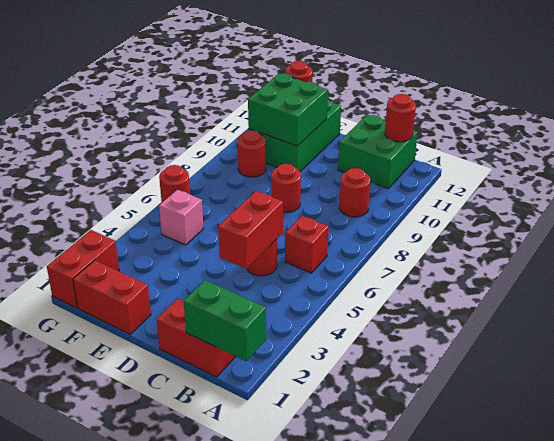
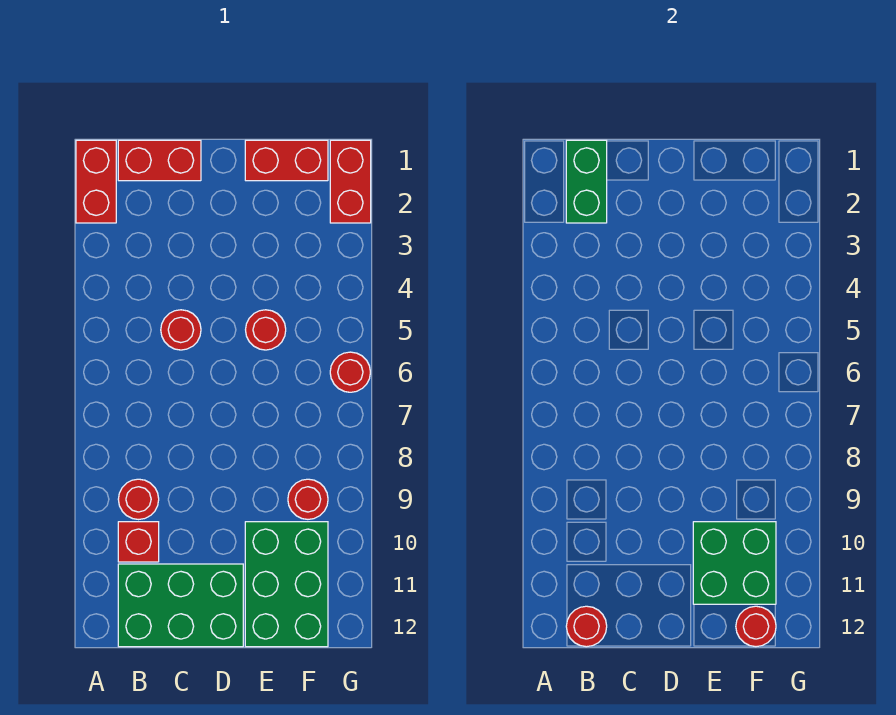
green 1x2 brick [184,280,266,361] -> green 1x2 brick turned to [566,140,607,223]
red 1x1 brick [285,216,329,273] -> red 1x1 brick moved to [118,522,159,562]
green 2x2 brick [338,115,418,189] -> green 2x3 brick [118,564,243,647]
red 1x2 brick [218,191,283,269] -> red 1x2 brick moved to [76,140,116,223]
red 1x1 round brick [271,164,301,212] -> red 1x1 round brick moved to [246,310,286,350]
pink 1x1 brick [159,190,204,245] -> none

